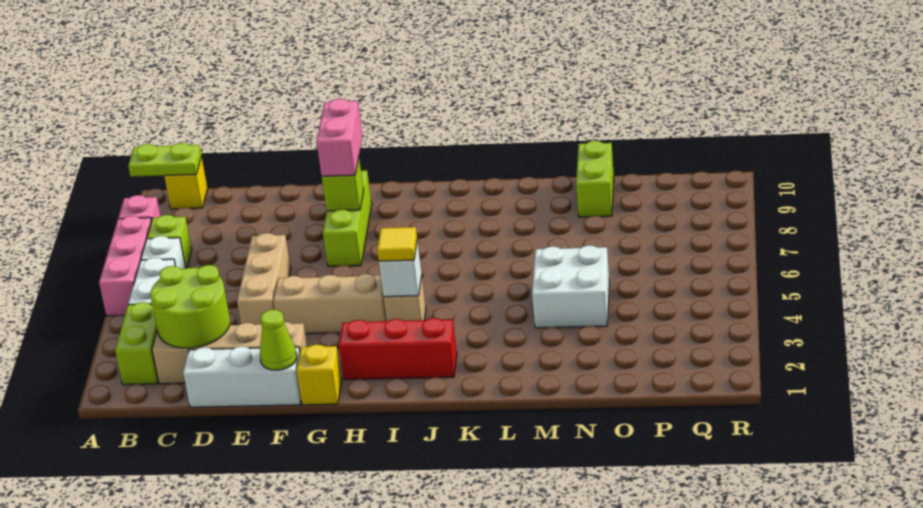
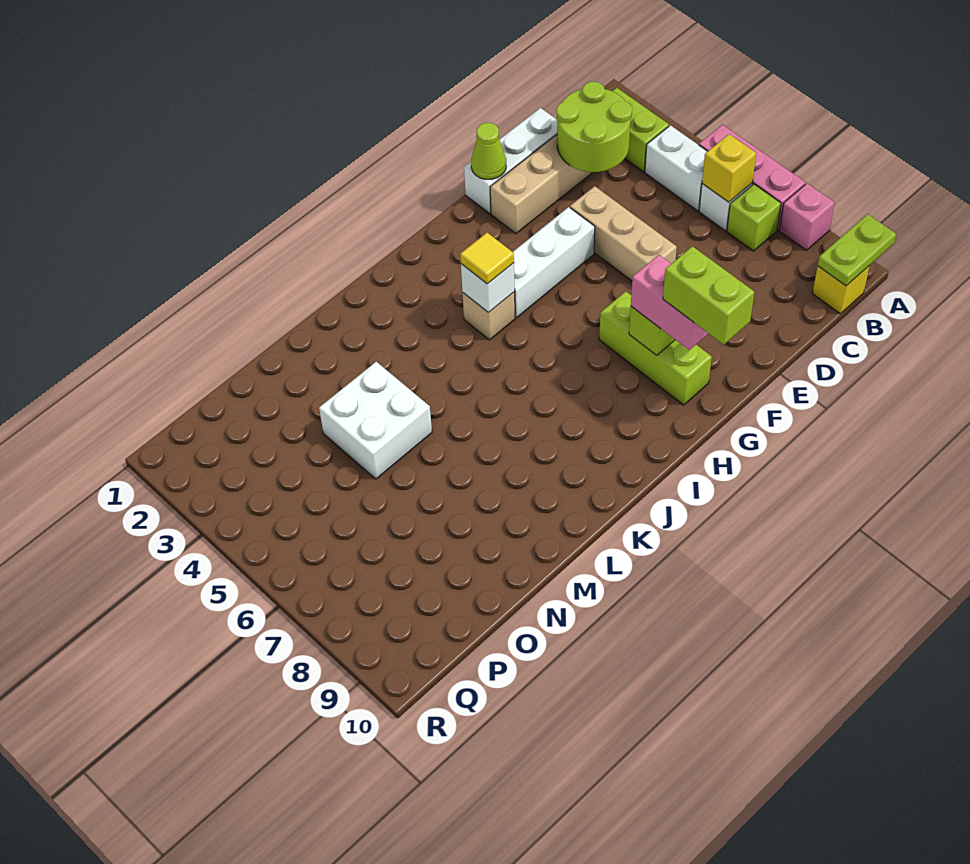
tan 1x3 brick [274,274,387,334] -> white 1x3 brick [513,207,595,318]
yellow 1x1 brick [296,345,342,405] -> yellow 1x1 brick moved to [702,134,756,202]
red 1x3 brick [339,318,457,380] -> none
lime 1x2 brick [576,141,614,217] -> lime 1x2 brick moved to [663,246,754,345]

